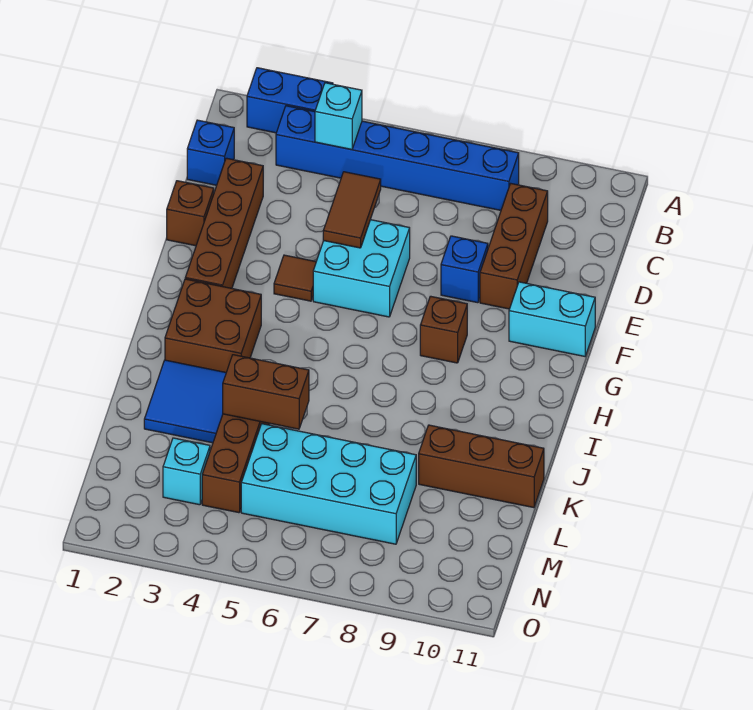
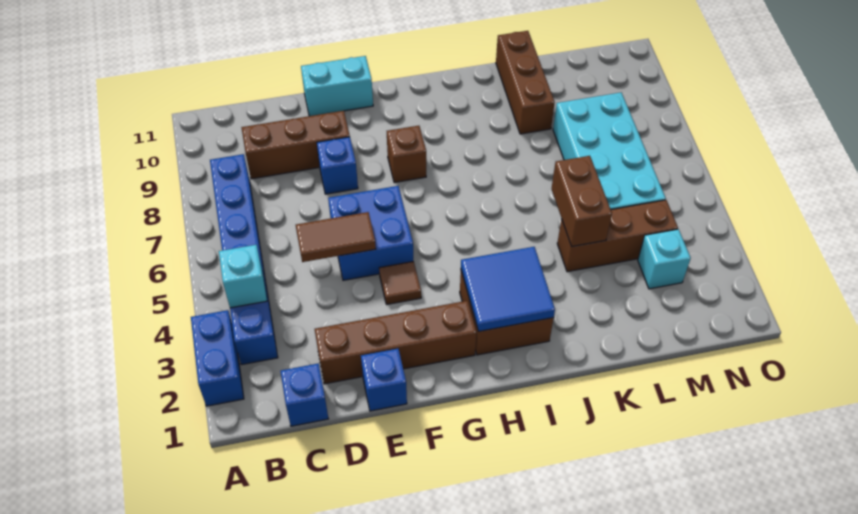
brown 1x1 brick [167,181,214,246] -> blue 1x1 brick [361,349,407,411]
cyan 2x2 brick [313,220,410,317] -> blue 2x2 brick [328,186,413,280]
cyan 1x2 brick [509,282,595,356] -> cyan 1x2 brick turned to [301,56,373,116]
blue 2x2 tile [144,360,226,443] -> blue 2x2 tile moved to [461,247,555,332]

